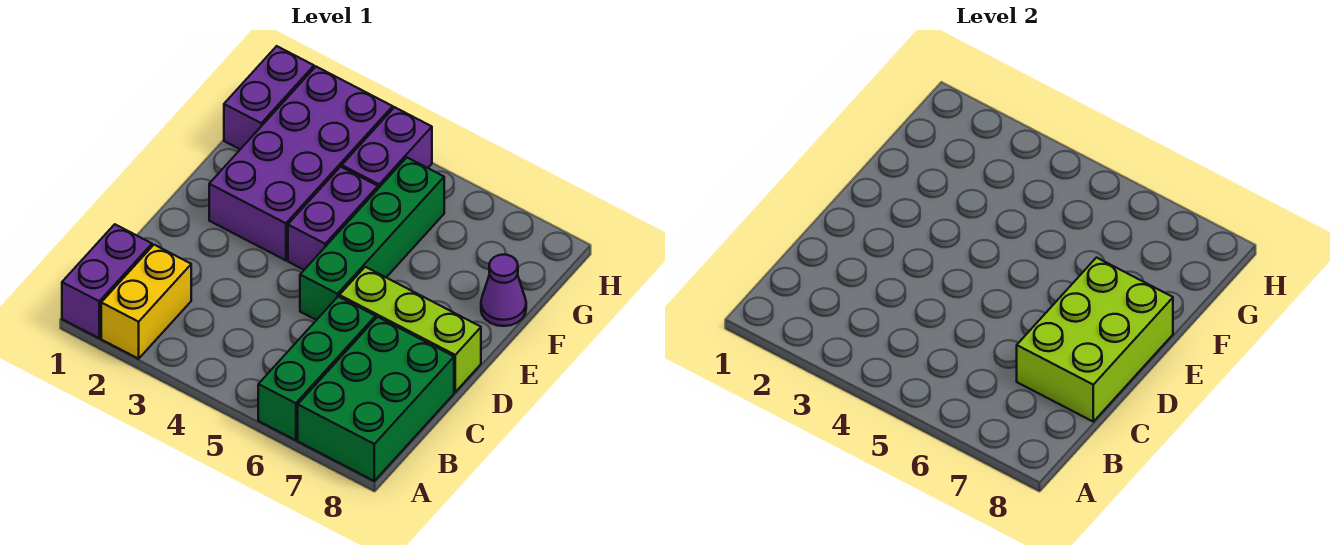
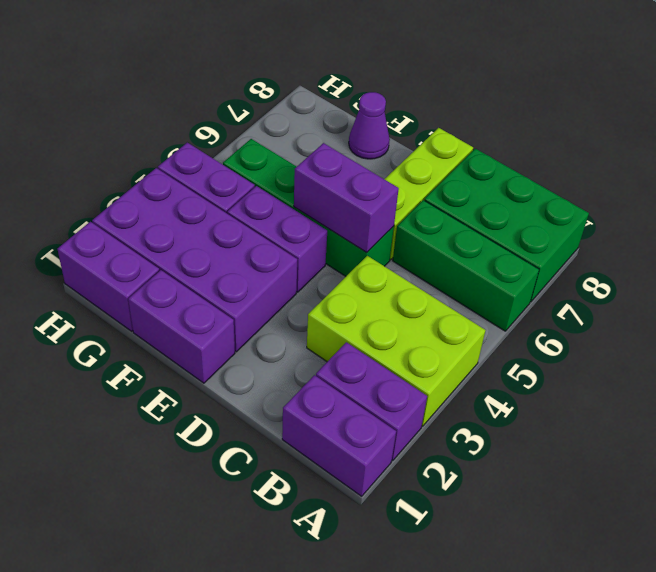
yellow 1x2 brick [101,245,191,359] -> purple 1x2 brick [316,342,427,461]
lime 2x3 brick [1017,258,1173,422] -> lime 2x3 brick moved to [307,256,485,426]
none -> purple 1x2 brick [294,143,399,252]
none -> purple 1x2 brick [128,270,235,383]

